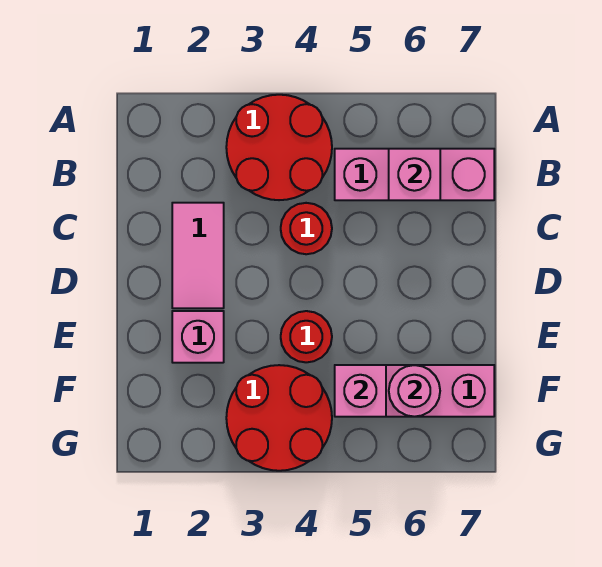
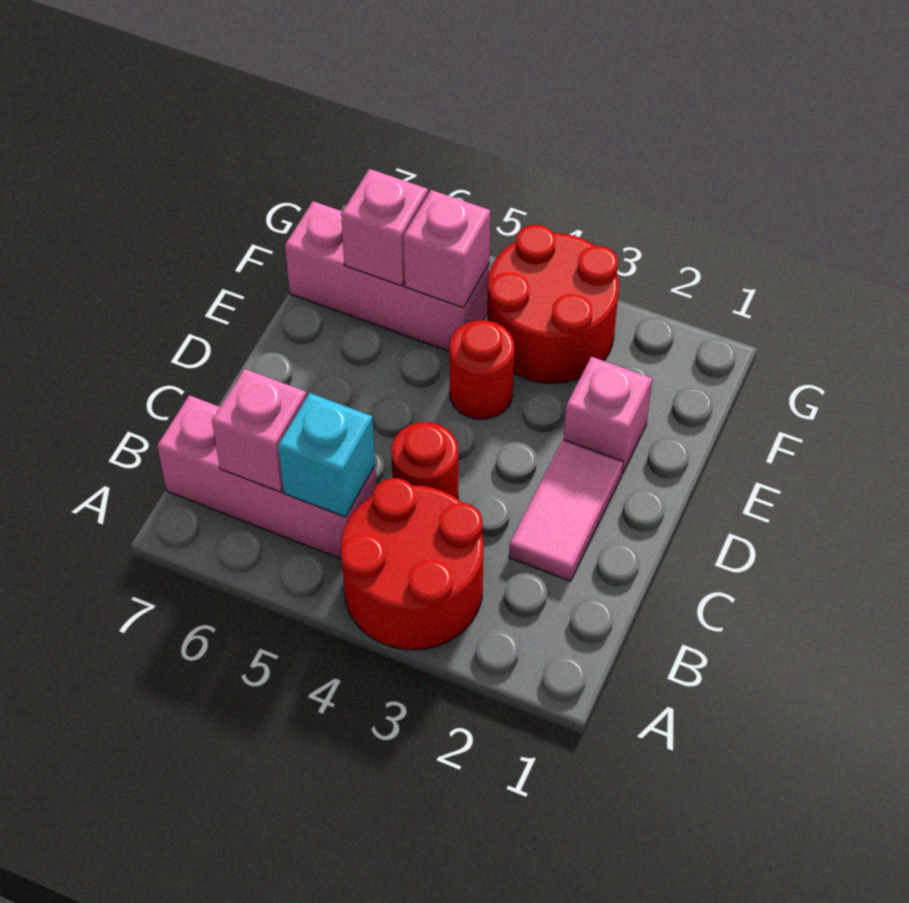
none -> cyan 1x1 brick [278,393,375,517]
pink 1x1 round brick [389,365,440,417] -> pink 1x1 brick [341,169,428,286]

